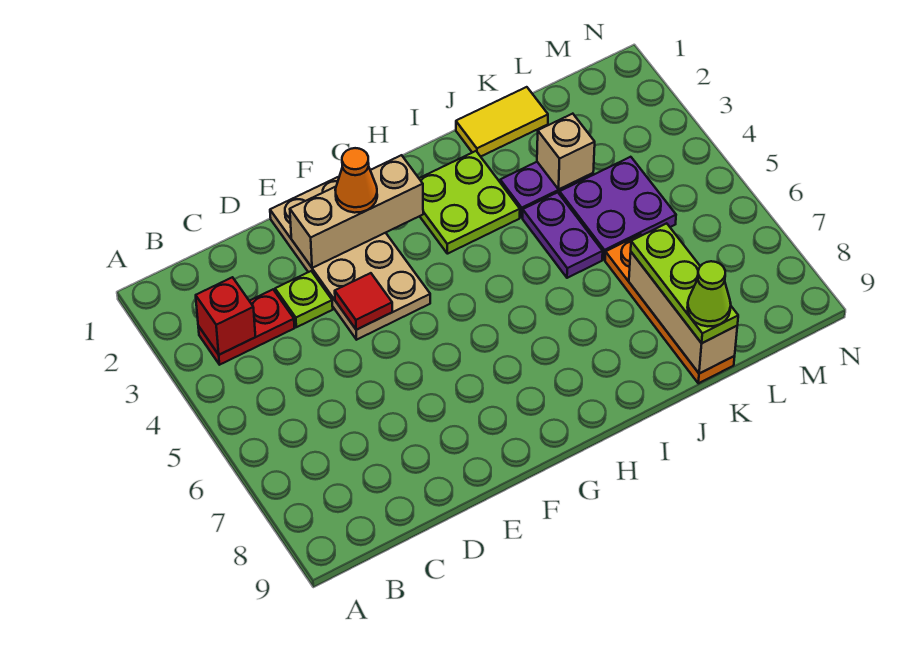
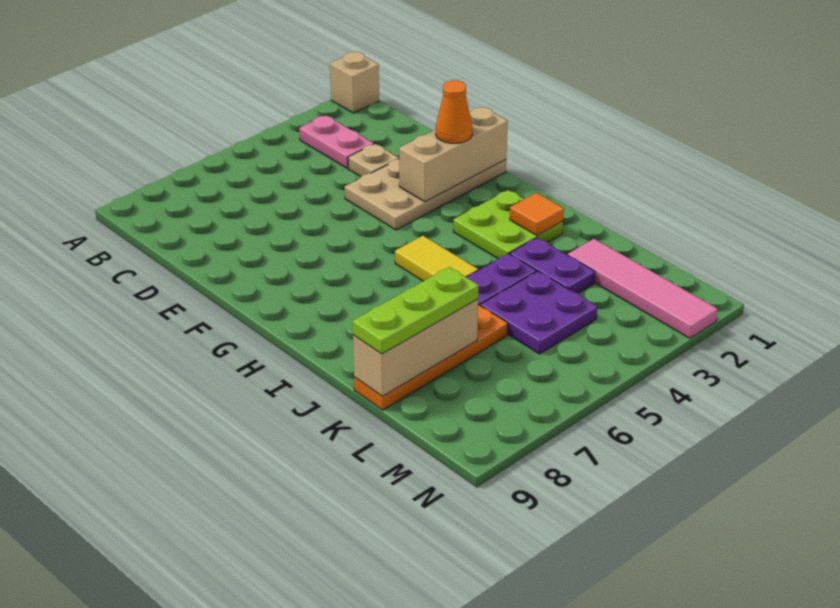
red 1x2 plate [198,290,294,365] -> pink 1x2 plate [299,115,374,168]
red 1x1 brick [196,277,255,355] -> none
lime 1x1 plate [275,271,333,327] -> tan 1x1 plate [348,144,399,176]
tan 1x3 brick [290,155,423,268] -> tan 1x3 brick turned to [399,107,508,202]
red 1x1 tile [335,273,392,330] -> none
none -> orange 1x1 tile [510,193,564,235]
yellow 1x2 tile [456,87,548,157] -> yellow 1x2 tile moved to [395,236,478,281]
none -> pink 1x4 tile [568,239,718,338]
tan 1x1 brick [537,114,595,189] -> tan 1x1 brick moved to [330,52,379,113]
lime 1x1 cone [687,261,731,326] -> none

